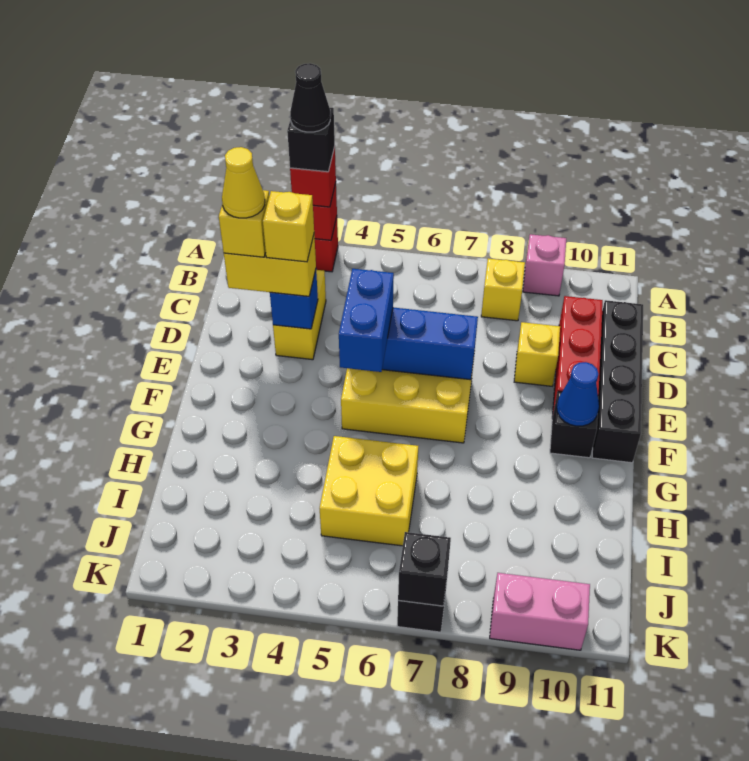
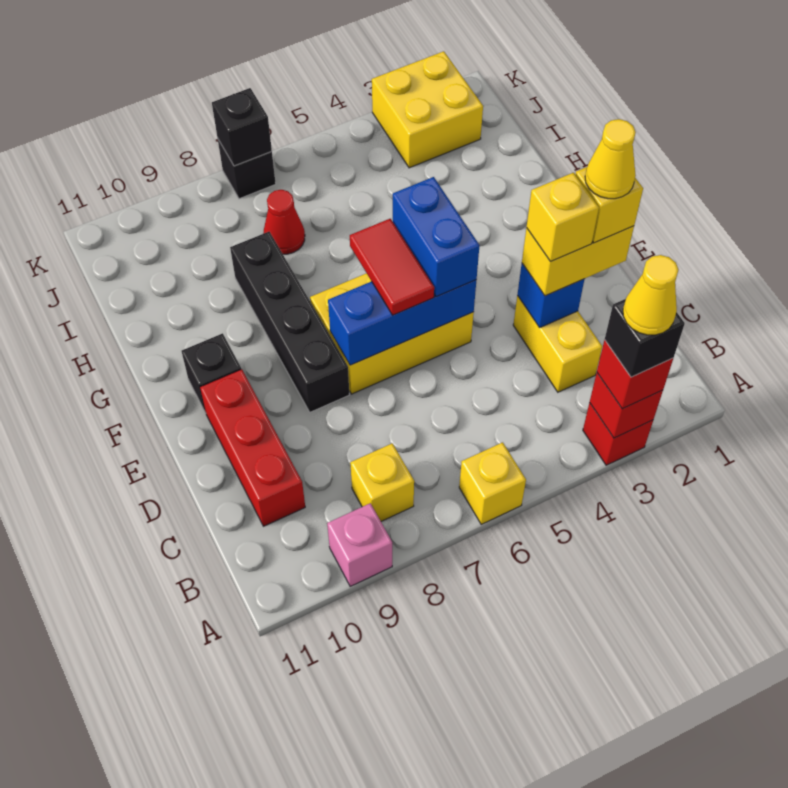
black 1x1 cone [290,63,330,132] -> yellow 1x1 cone [623,255,679,335]
black 1x4 brick [592,300,643,463] -> black 1x4 brick moved to [230,232,349,412]
yellow 1x1 brick [514,322,560,386] -> yellow 1x1 brick moved to [459,442,526,524]
none -> red 1x2 tile [350,219,434,315]
blue 1x1 cone [557,362,599,426] -> none
yellow 2x2 brick [320,436,418,546] -> yellow 2x2 brick moved to [372,51,483,168]
none -> red 1x1 cone [263,190,305,254]
pink 1x2 brick [490,573,590,650] -> none

